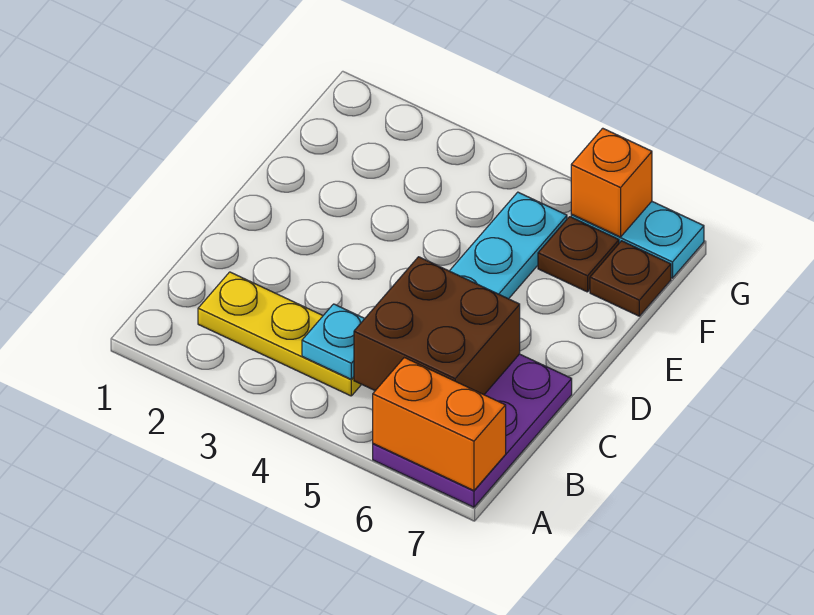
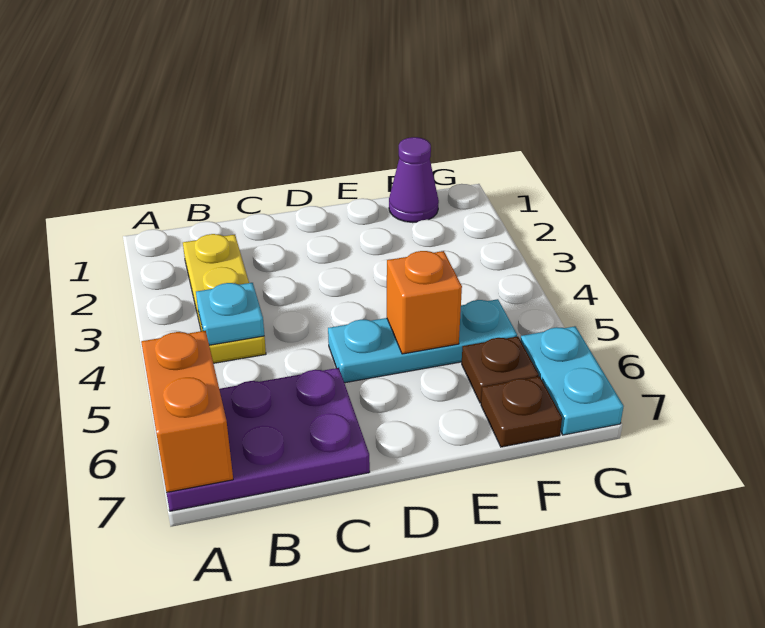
brown 2x2 brick [354,257,520,395] -> none
none -> purple 1x1 cone [389,137,439,223]
orange 1x1 brick [571,128,652,237] -> orange 1x1 brick moved to [387,251,462,354]

